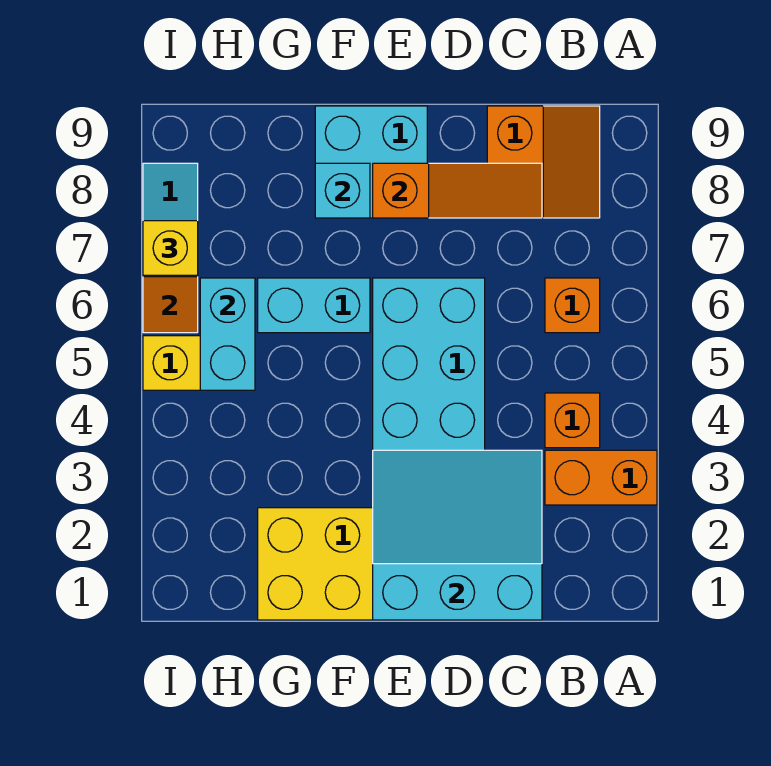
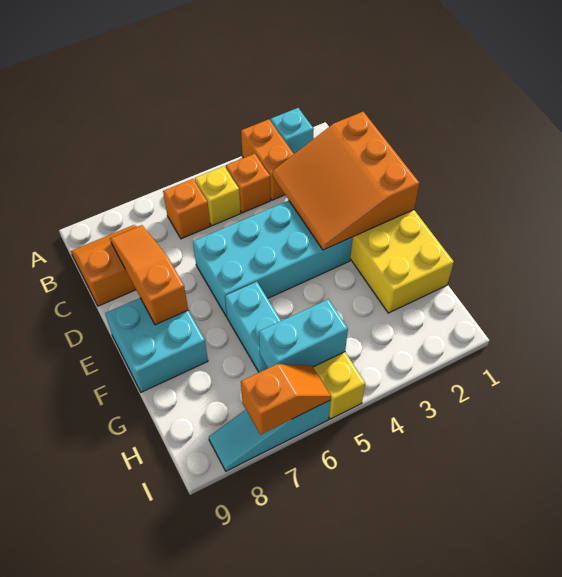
cyan 3x3 slope [373,450,542,620] -> orange 3x3 slope [272,112,419,250]
cyan 1x1 brick [315,163,370,218] -> cyan 1x1 brick moved to [271,108,314,154]
yellow 1x1 brick [143,221,198,275] -> yellow 1x1 brick moved to [195,166,241,226]

